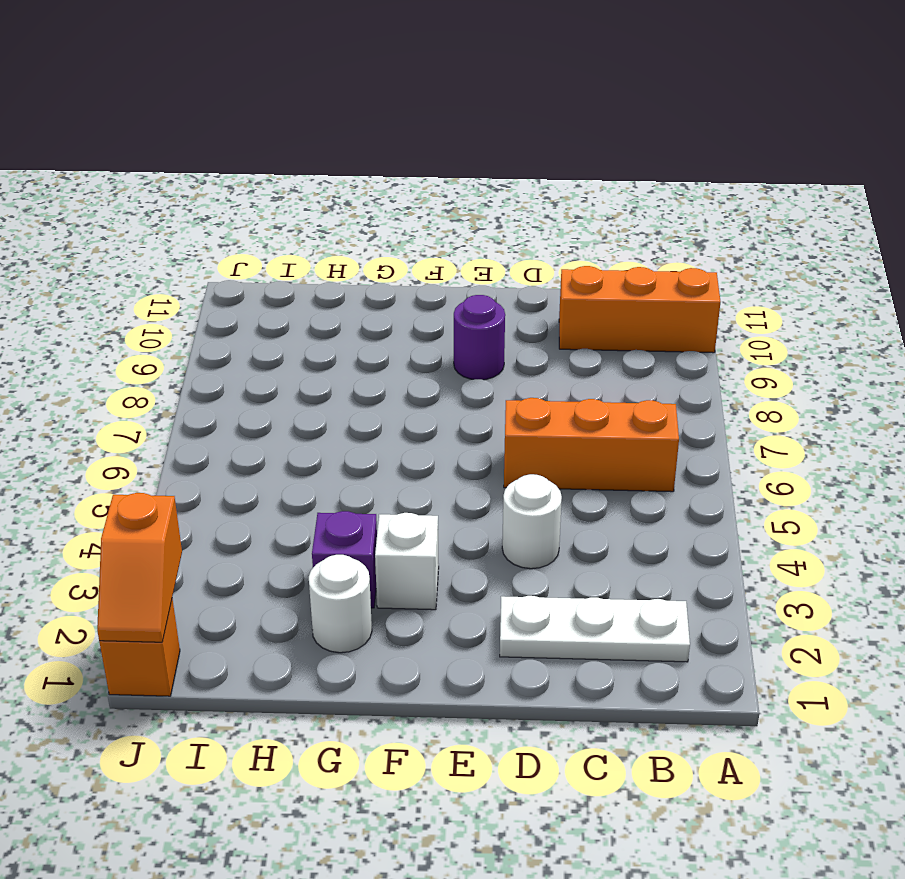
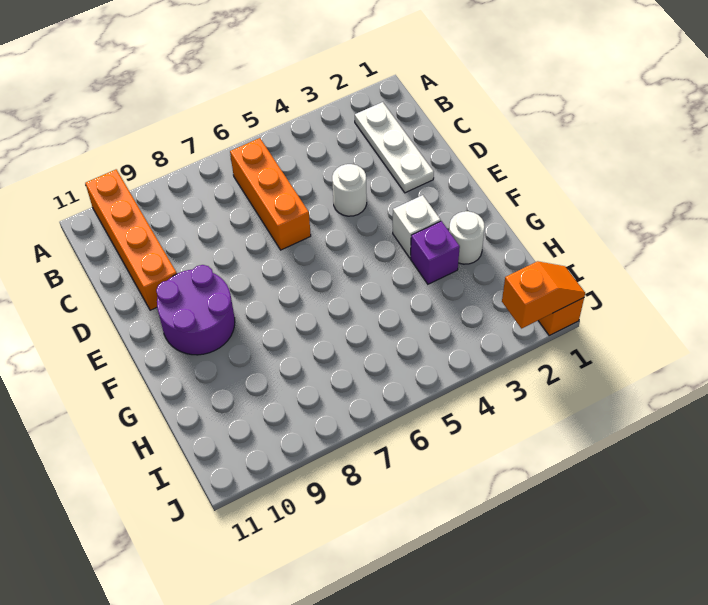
orange 1x3 brick [559,266,721,353] -> orange 1x4 brick [85,169,177,310]
purple 1x1 round brick [454,295,505,380] -> purple 2x2 round brick [156,265,235,355]

